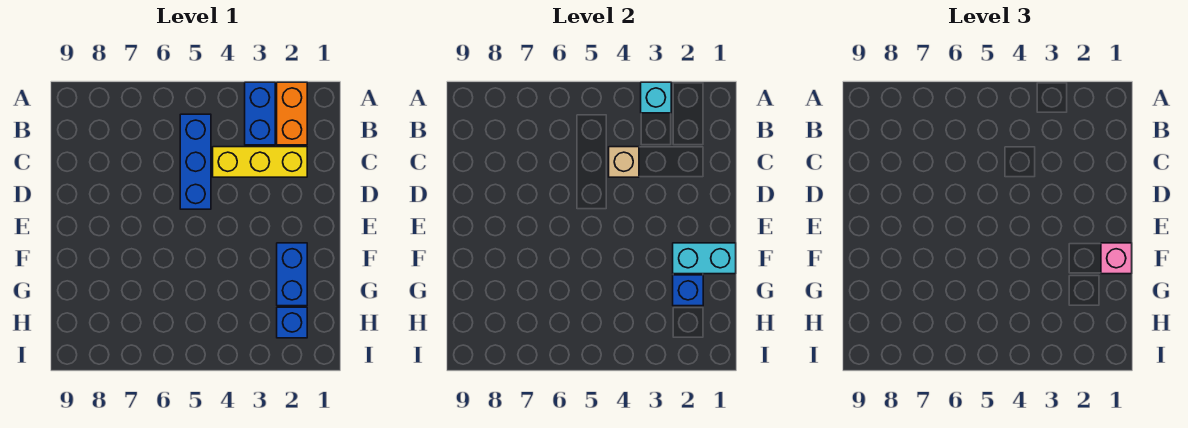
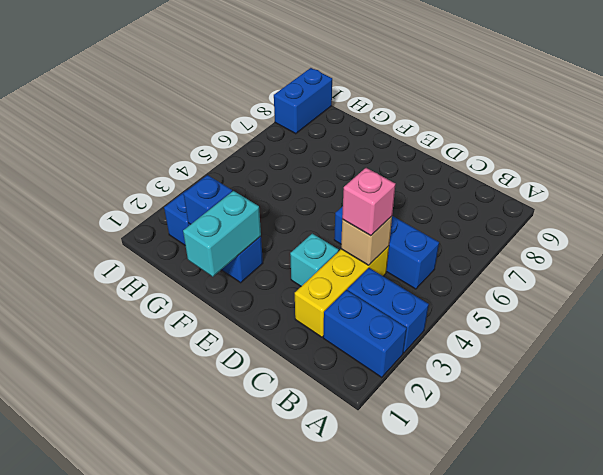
orange 1x2 brick [277,82,307,145] -> blue 1x2 brick [323,290,407,377]
cyan 1x1 brick [641,82,671,113] -> cyan 1x1 brick moved to [290,234,339,286]
pink 1x1 brick [1101,243,1132,274] -> pink 1x1 brick moved to [342,168,395,236]
none -> blue 1x2 brick [274,68,332,134]

